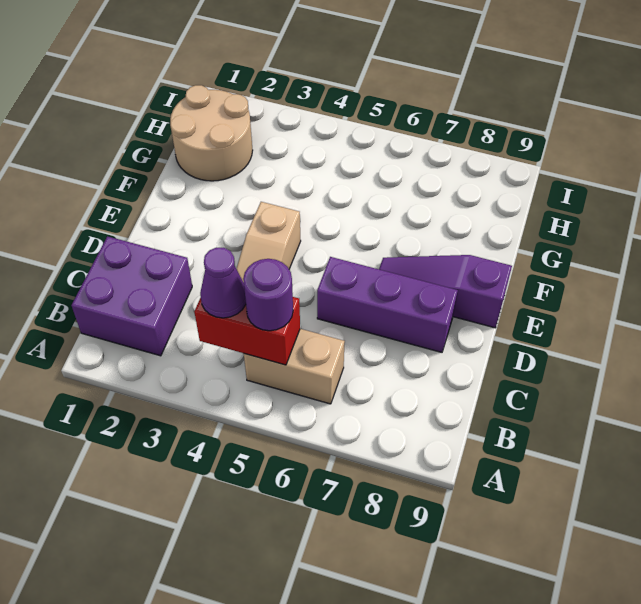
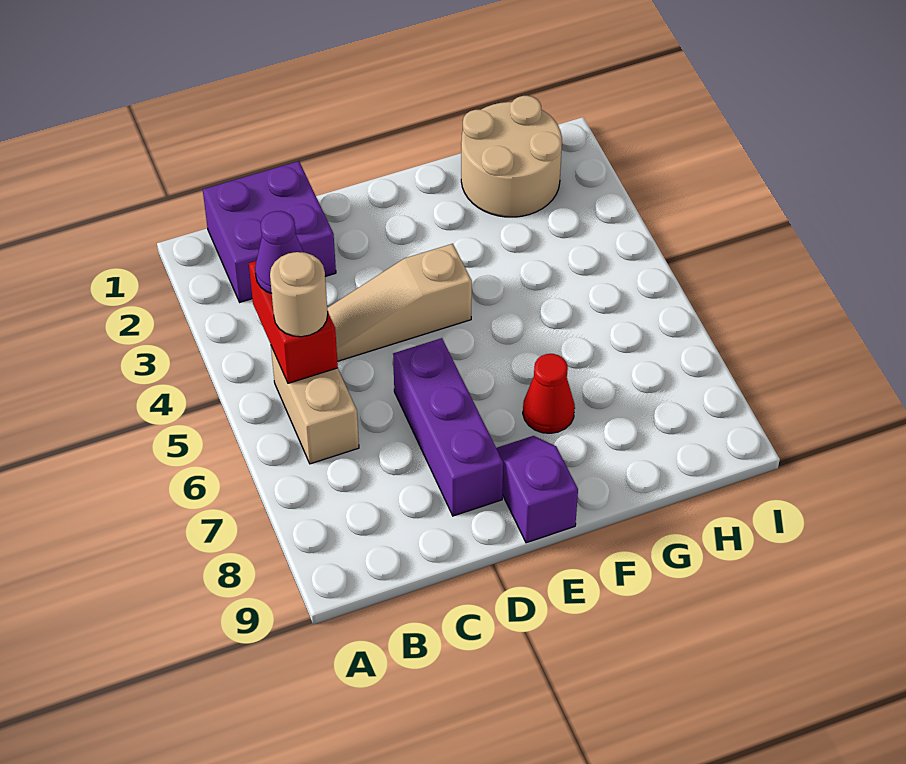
purple 1x1 round brick [243,259,293,331] -> tan 1x1 round brick [270,252,328,337]
purple 1x3 slope [379,255,512,328] -> purple 1x2 slope [496,436,578,543]
none -> red 1x1 cone [523,354,575,433]

